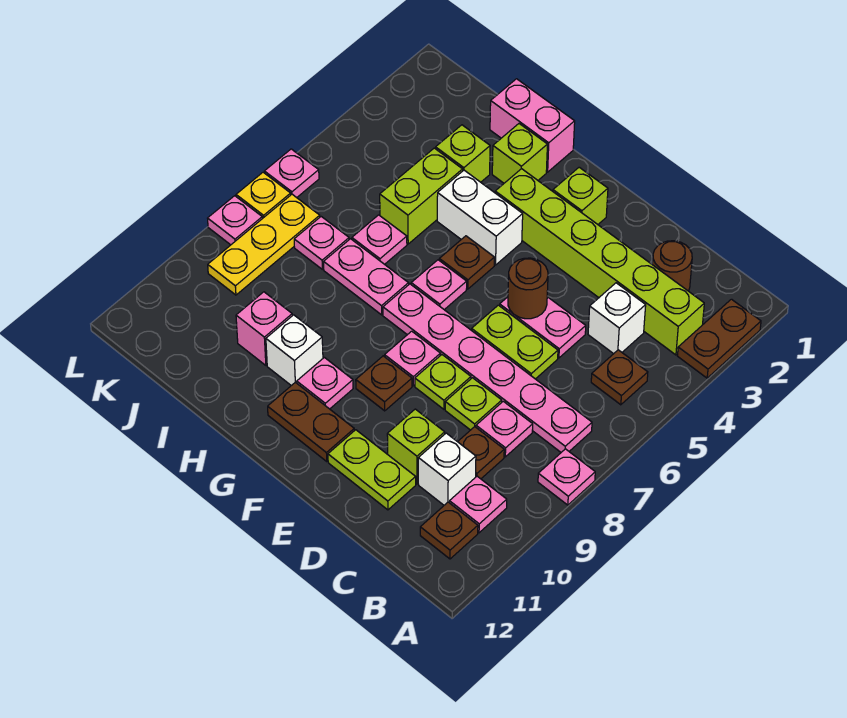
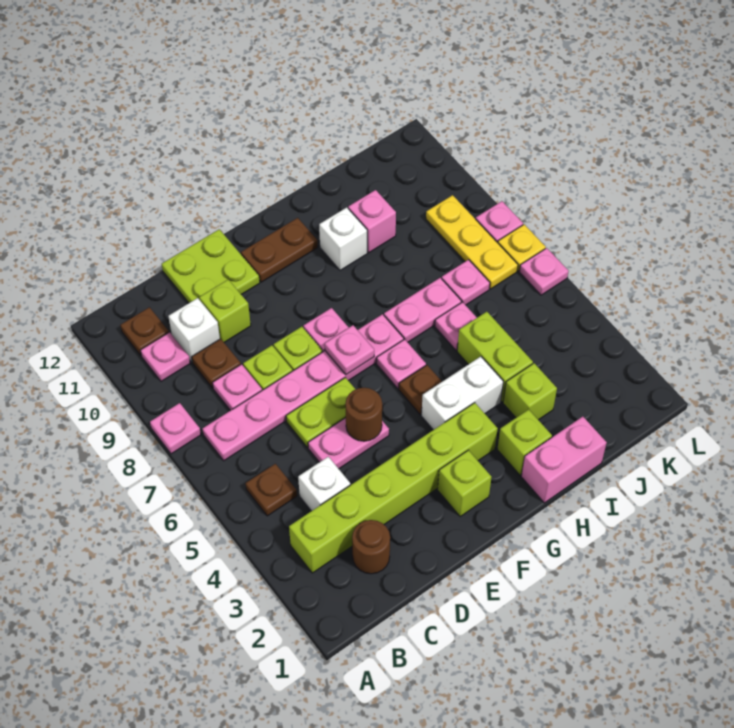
brown 1x2 plate [678,299,761,378] -> none
lime 1x2 plate [328,430,416,510] -> lime 2x2 plate [162,229,260,303]
brown 1x1 plate [356,356,412,411] -> none
pink 1x1 plate [297,357,353,409] -> pink 1x1 plate moved to [325,325,374,375]

